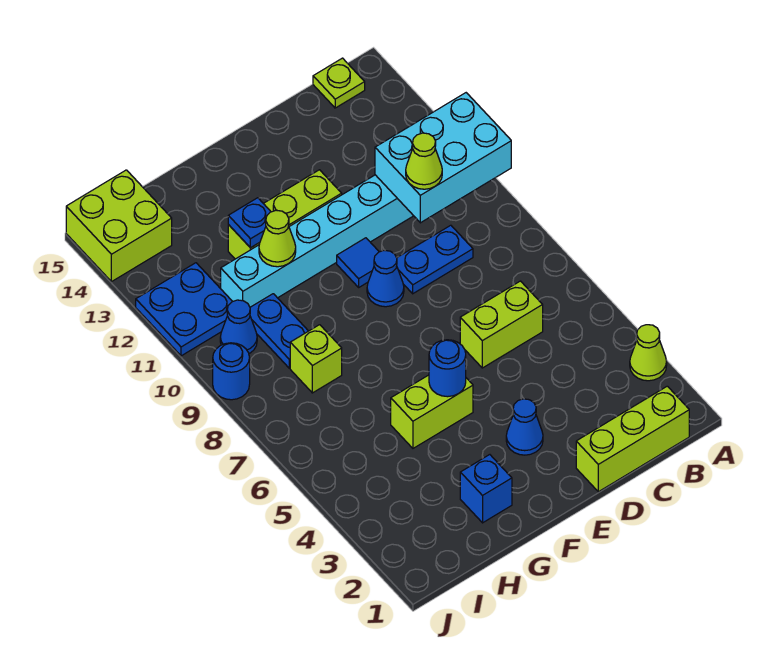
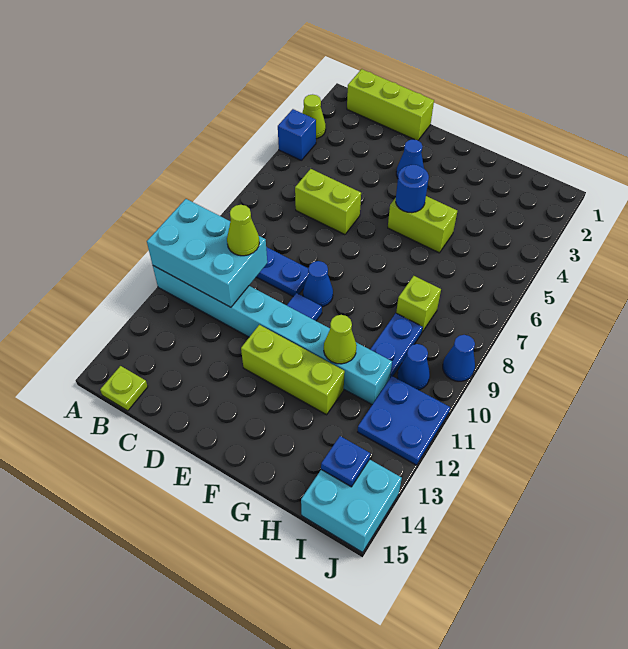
blue 1x1 brick [460,455,512,523] -> blue 1x1 brick moved to [278,109,316,160]
blue 1x1 plate [228,198,271,248] -> blue 1x1 plate moved to [321,436,370,487]
lime 2x2 brick [66,170,172,282] -> cyan 2x2 brick [301,459,402,552]
blue 1x1 round brick [213,343,250,400] -> blue 1x1 cone [443,335,475,381]

